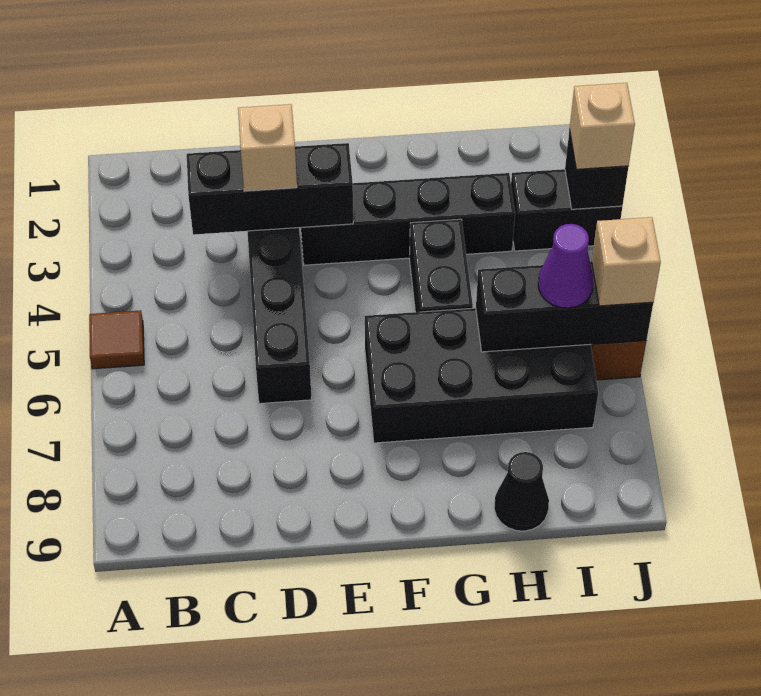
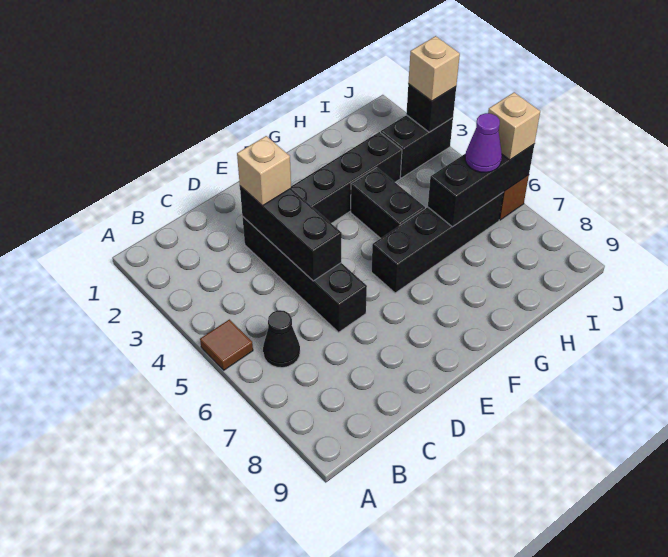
black 1x3 brick [187,143,353,235] -> black 1x3 brick turned to [240,186,342,281]
black 2x4 brick [365,308,598,443] -> black 1x4 brick [371,192,504,293]
black 1x1 cone [494,452,549,531] -> black 1x1 cone moved to [263,310,300,368]

